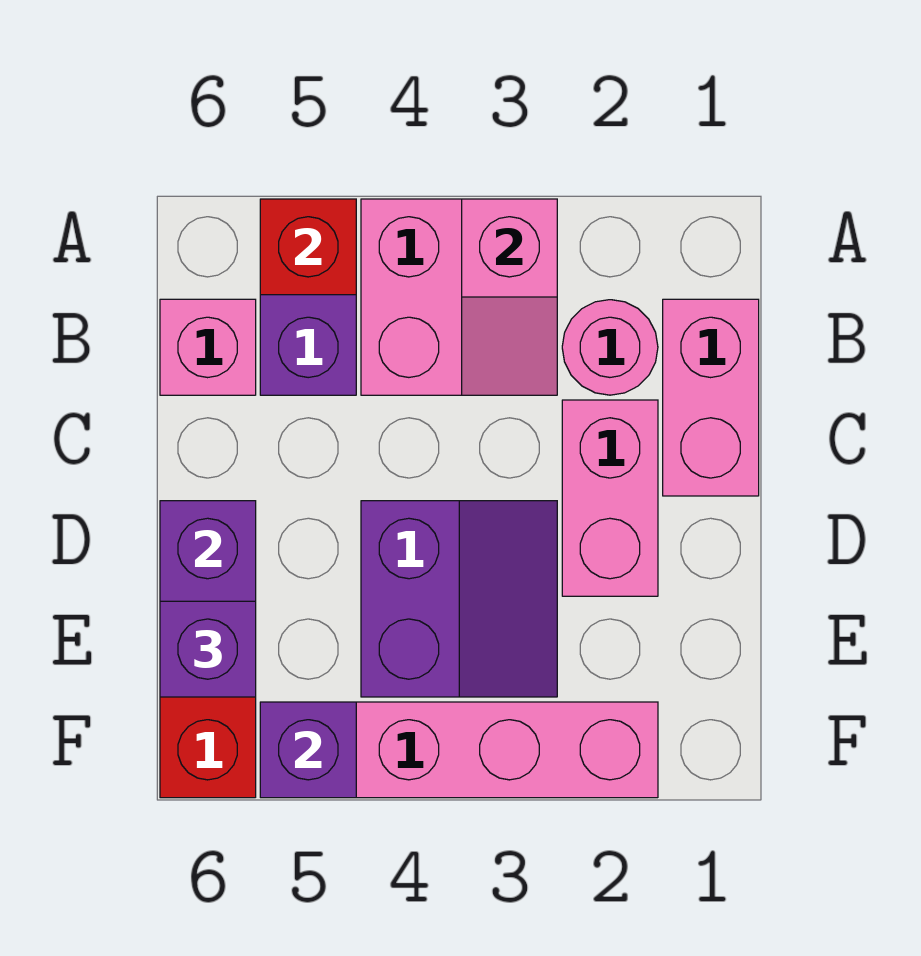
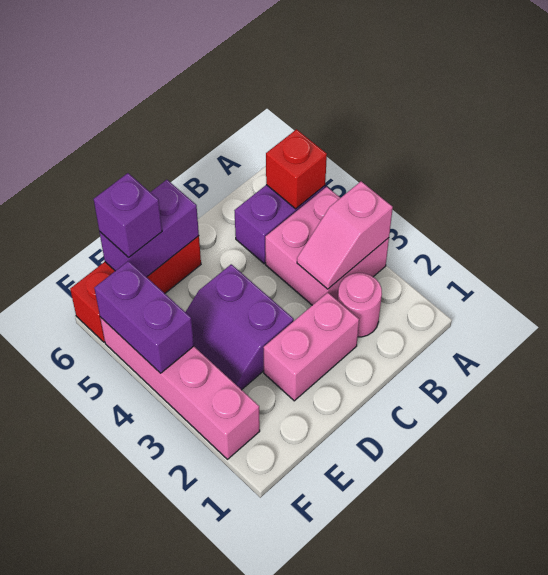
pink 1x2 brick [663,299,759,496] -> none
pink 1x1 brick [160,299,256,395] -> none
purple 2x2 slope [361,501,557,697] -> purple 2x2 slope turned to [186,264,294,390]
purple 1x1 brick [260,702,356,798] -> purple 1x2 brick [94,261,194,373]

